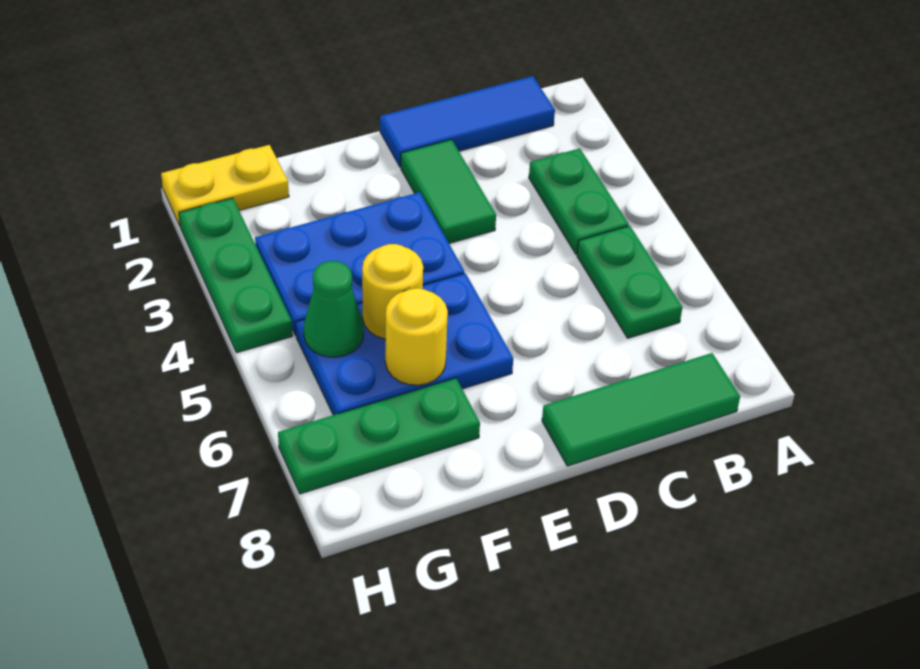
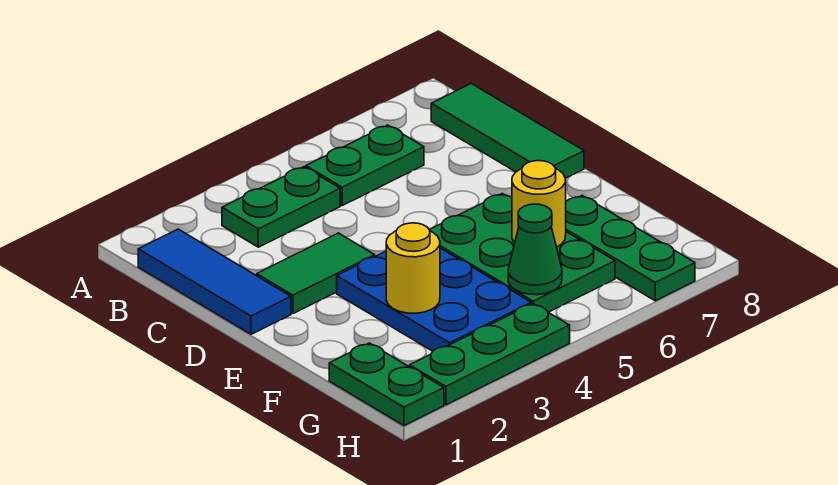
blue 2x3 plate [296,273,513,415] -> green 2x3 plate [430,194,615,312]
yellow 1x1 round brick [362,244,423,339] -> yellow 1x1 round brick moved to [386,223,440,313]
yellow 1x2 plate [161,145,289,226] -> green 1x2 plate [329,343,444,426]

